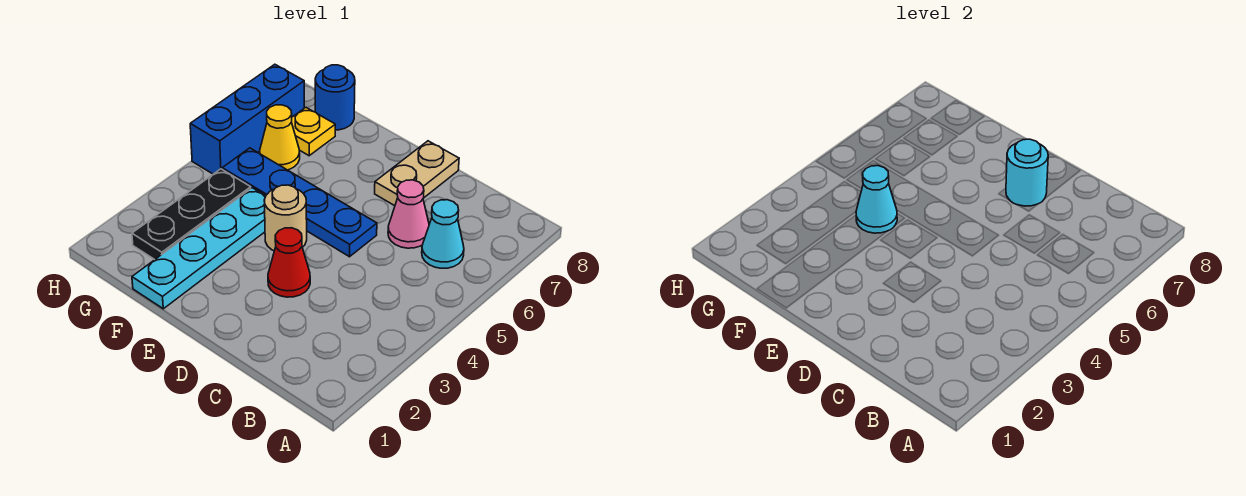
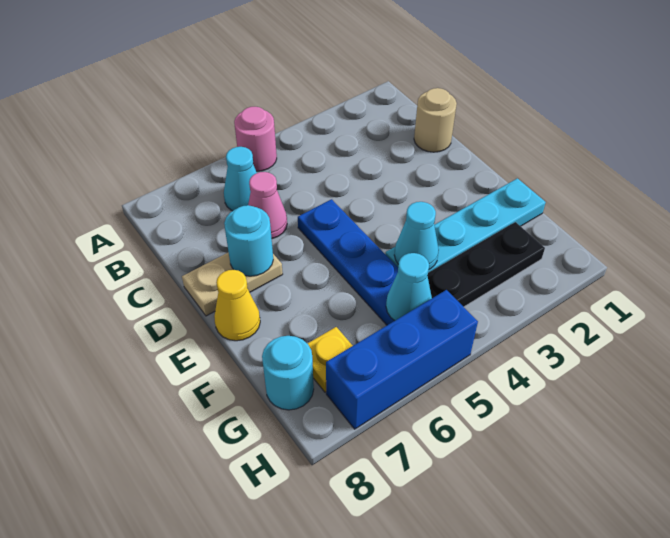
none -> pink 1x1 round brick [234,107,277,171]
red 1x1 cone [268,228,310,297] -> none
tan 1x1 round brick [264,185,307,251] -> tan 1x1 round brick moved to [414,88,457,152]
none -> cyan 1x1 cone [386,253,432,321]
yellow 1x1 cone [260,105,300,170] -> yellow 1x1 cone moved to [214,270,260,341]
blue 1x1 round brick [315,65,355,130] -> cyan 1x1 round brick [262,336,314,410]

